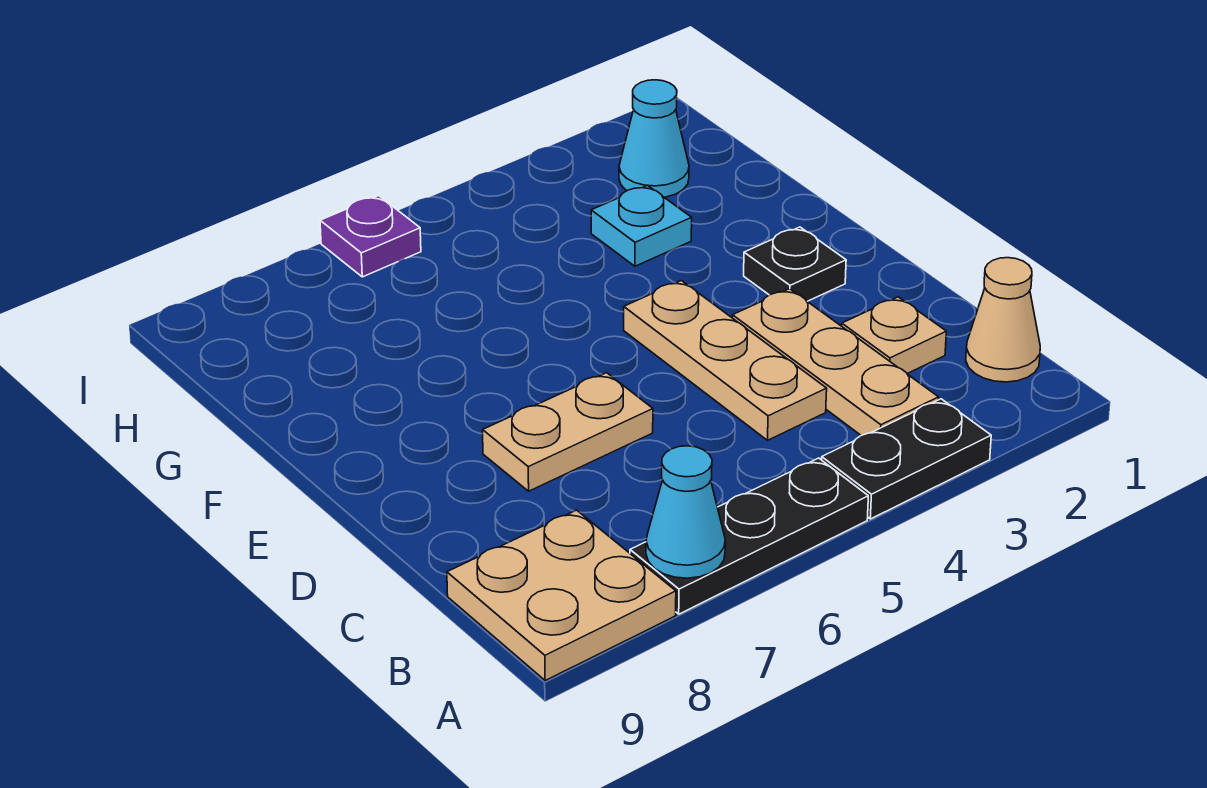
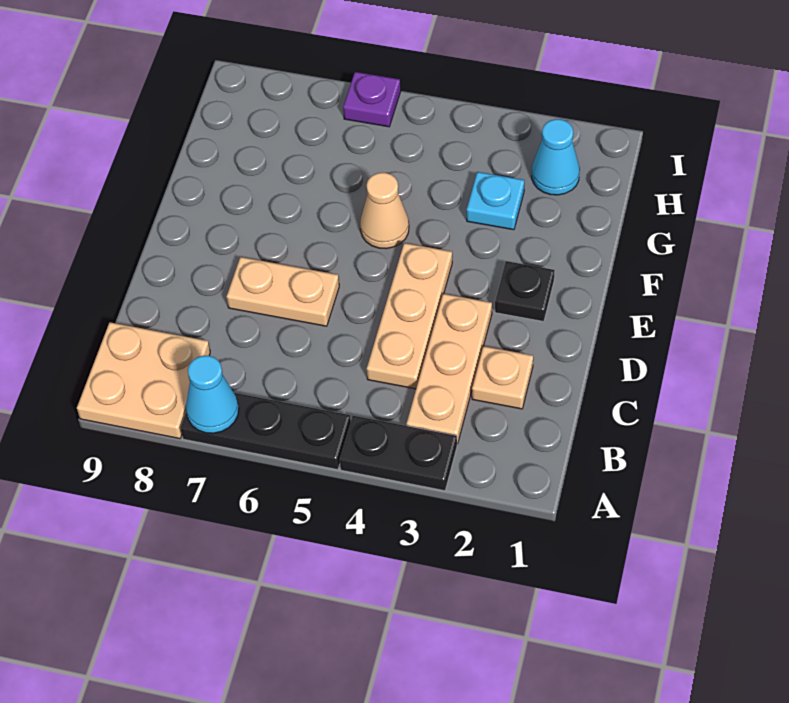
tan 1x1 cone [966,258,1040,382] -> tan 1x1 cone moved to [360,173,409,249]

